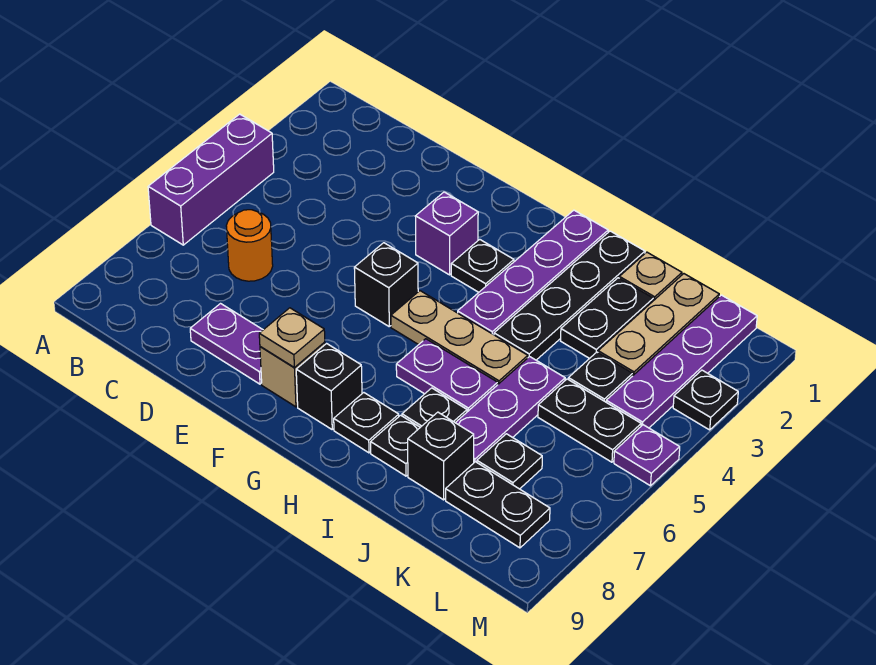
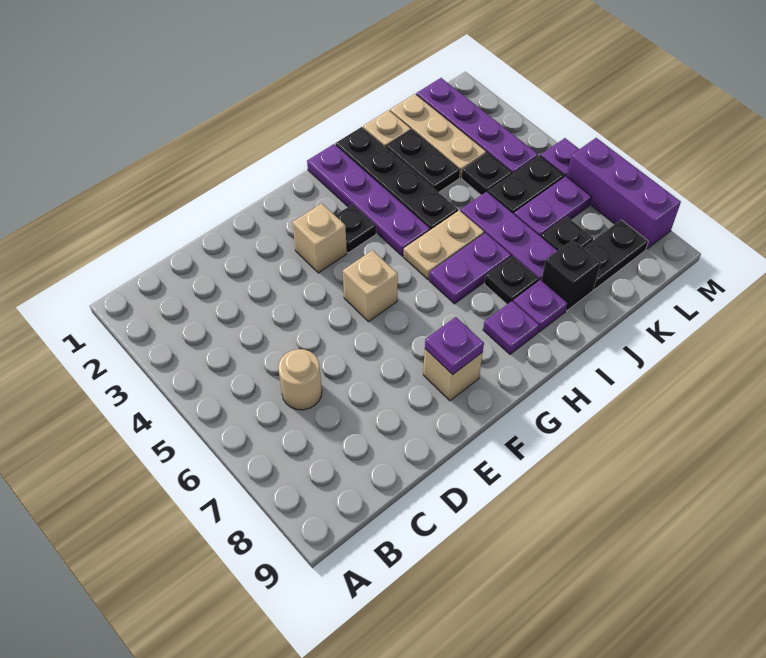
purple 1x3 brick [148,114,274,245] -> purple 1x3 brick moved to [567,138,681,249]
orange 1x1 round brick [226,210,273,281] -> tan 1x1 round brick [278,349,322,410]
purple 1x2 plate [190,304,263,384] -> purple 1x2 plate moved to [514,176,592,236]
purple 1x1 brick [415,192,478,275] -> tan 1x1 brick [292,203,347,273]
black 1x1 brick [354,243,418,326] -> tan 1x1 brick [343,250,398,322]
tan 1x1 plate [259,308,325,368] -> purple 1x1 plate [425,317,484,375]
tan 1x3 plate [391,291,528,384] -> tan 1x2 plate [403,210,484,279]
black 1x1 brick [296,344,362,429] -> none
black 1x1 plate [334,393,399,453] -> purple 1x1 plate [483,301,539,354]
black 1x1 plate [371,415,420,476] -> purple 1x1 plate [513,280,568,332]
black 1x1 plate [673,370,738,430] -> none

